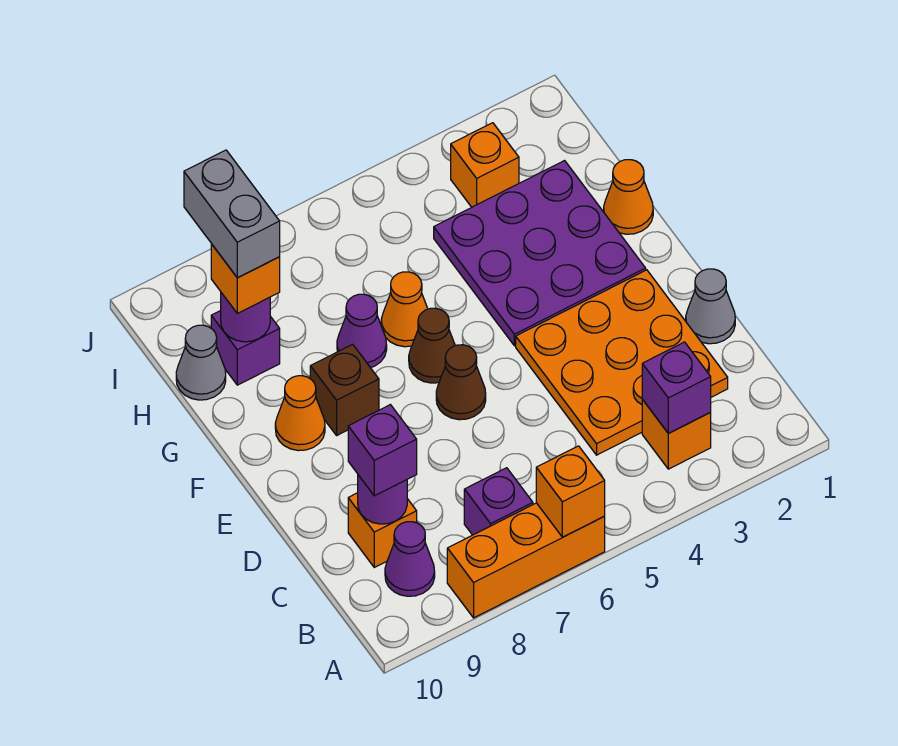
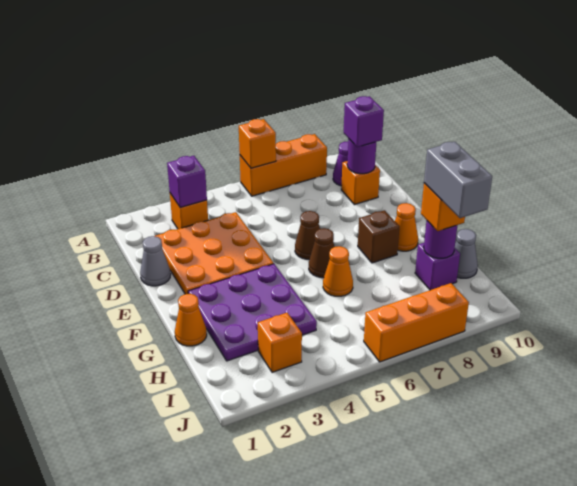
purple 1x1 brick [464,468,533,535] -> none
purple 1x1 cone [337,294,387,368] -> none
none -> orange 1x3 brick [364,283,469,362]

